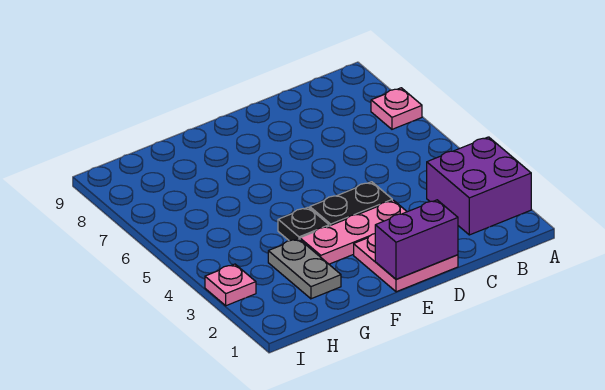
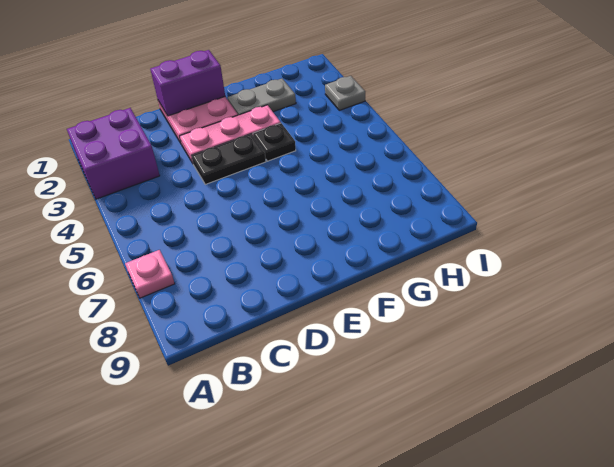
grey 1x2 plate [268,239,341,299] -> grey 1x2 plate turned to [227,79,296,115]
pink 1x1 plate [205,264,256,306] -> grey 1x1 plate [325,76,365,110]

